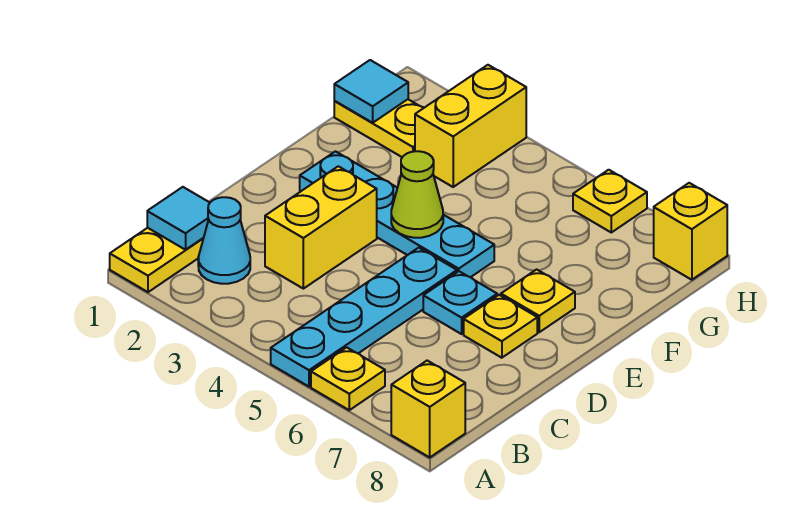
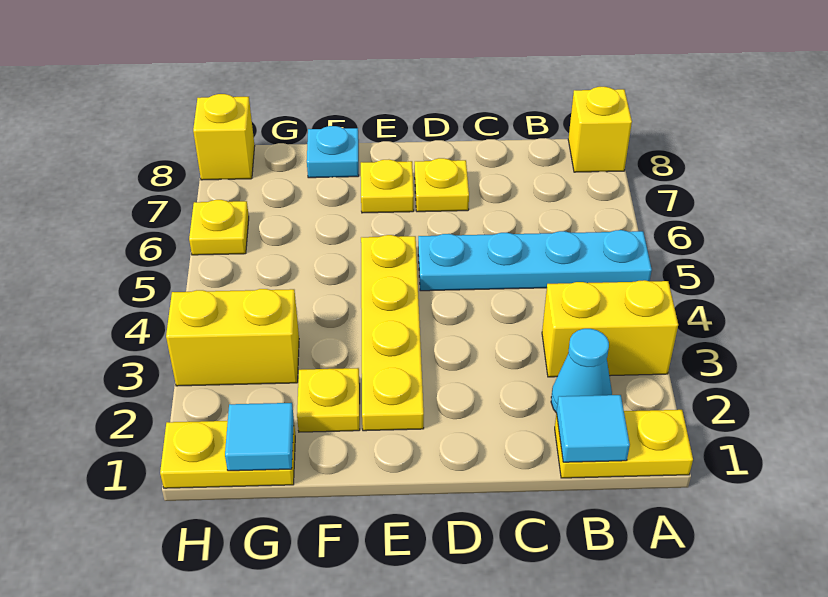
yellow 1x1 plate [311,347,385,410] -> yellow 1x1 plate moved to [297,368,360,432]
yellow 1x2 brick [265,166,377,289] -> yellow 1x2 brick moved to [542,280,678,377]
cyan 1x1 plate [423,271,497,334] -> cyan 1x1 plate moved to [307,126,359,178]
cyan 1x4 plate [300,151,494,277] -> yellow 1x4 plate [361,235,424,431]
lime 1x1 cone [391,151,443,238] -> none
yellow 1x2 plate [334,99,423,157] -> yellow 1x2 plate turned to [160,421,295,488]

